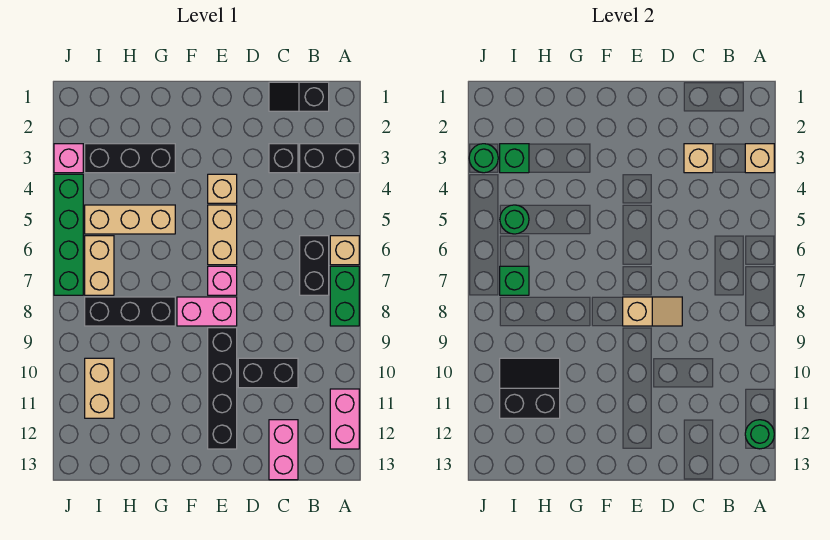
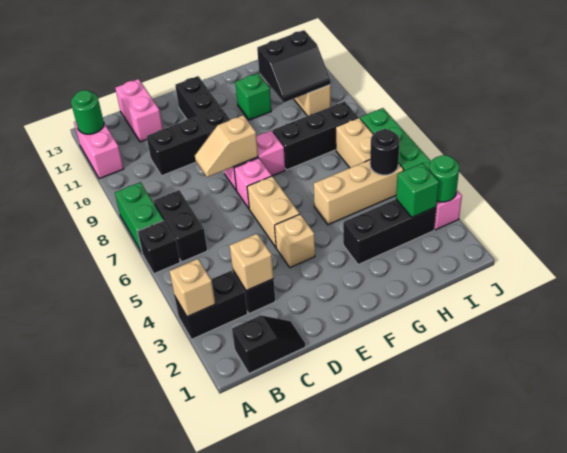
tan 1x1 brick [330,236,359,265] -> black 1x1 brick [137,221,180,274]
green 1x1 round brick [500,205,529,234] -> black 1x1 round brick [370,129,400,175]
green 1x1 brick [500,266,529,295] -> green 1x1 brick moved to [235,73,271,120]

